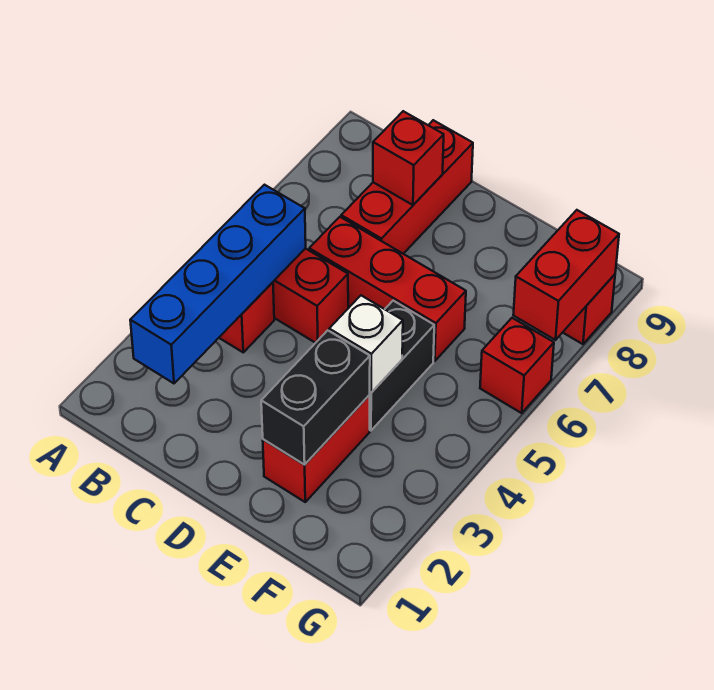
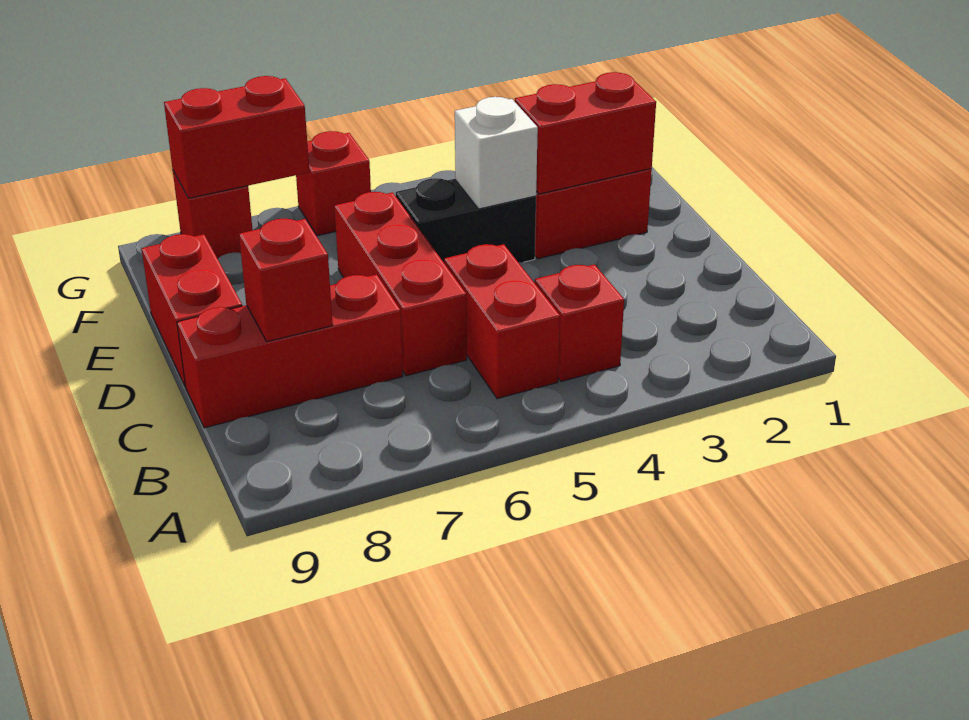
blue 1x4 brick [130,185,306,383] -> none
none -> red 1x2 brick [141,234,242,387]
black 1x2 brick [261,330,370,465] -> red 1x2 brick [515,72,656,194]

